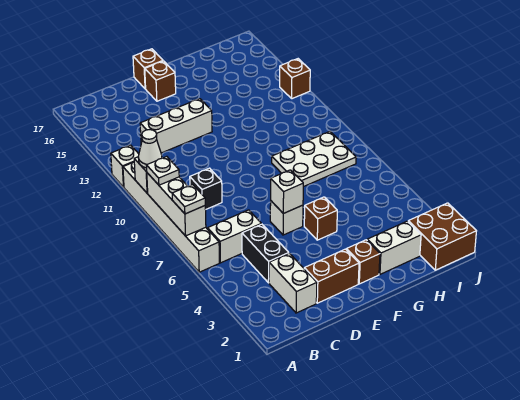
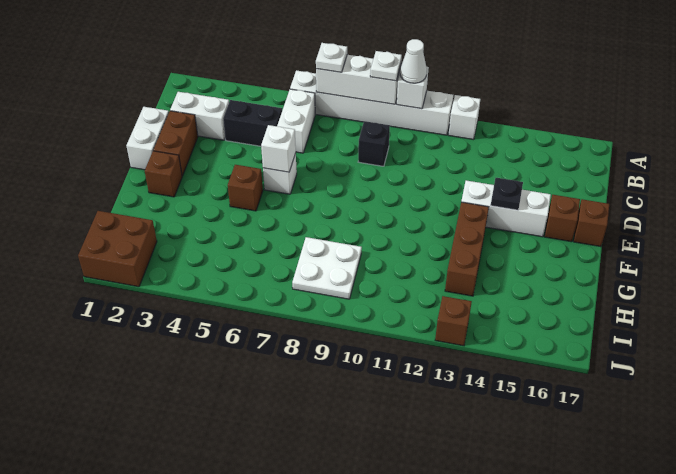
white 1x3 brick [140,99,212,153] -> white 1x3 brick turned to [461,180,551,237]
none -> black 1x1 plate [491,178,523,210]
none -> brown 1x3 brick [445,202,489,296]
white 1x2 brick [367,221,421,274] -> white 1x2 brick moved to [126,107,169,170]
white 2x3 plate [272,132,356,187] -> white 2x2 plate [292,237,362,299]

